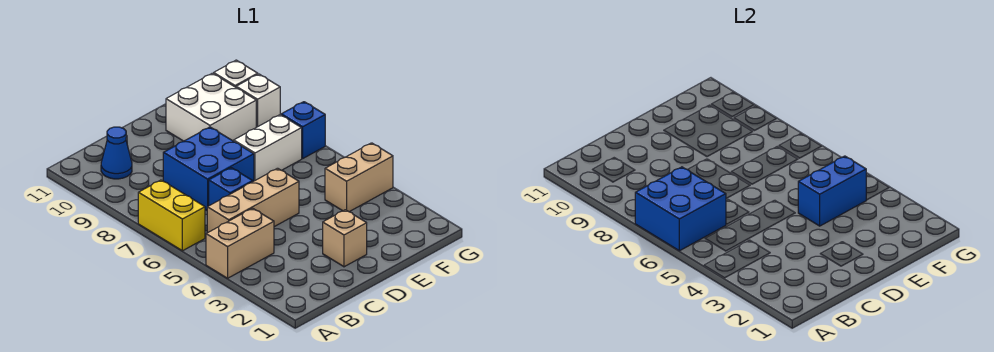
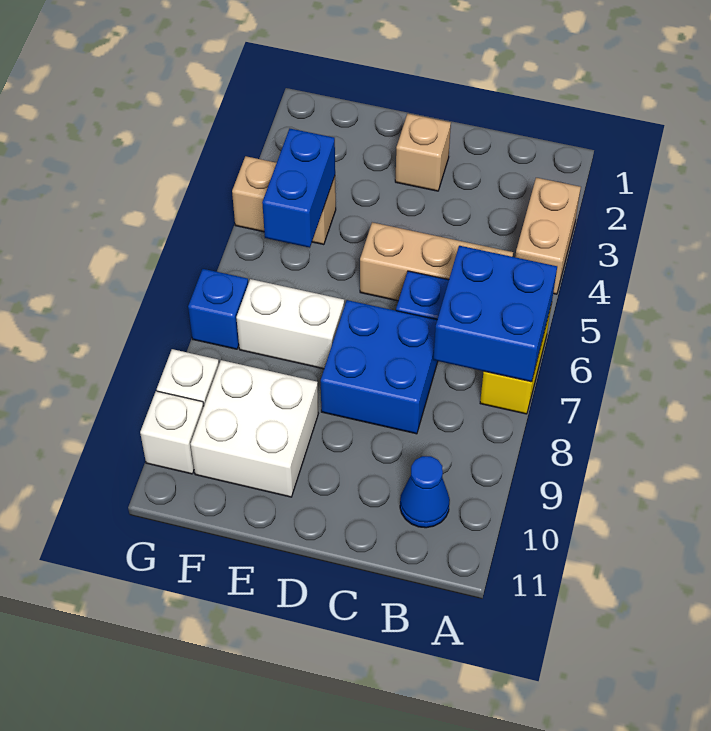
tan 1x2 brick [206,208,274,278] -> tan 1x2 brick turned to [515,178,581,294]
blue 1x2 brick [798,156,866,226] -> blue 1x2 brick turned to [262,129,335,248]

